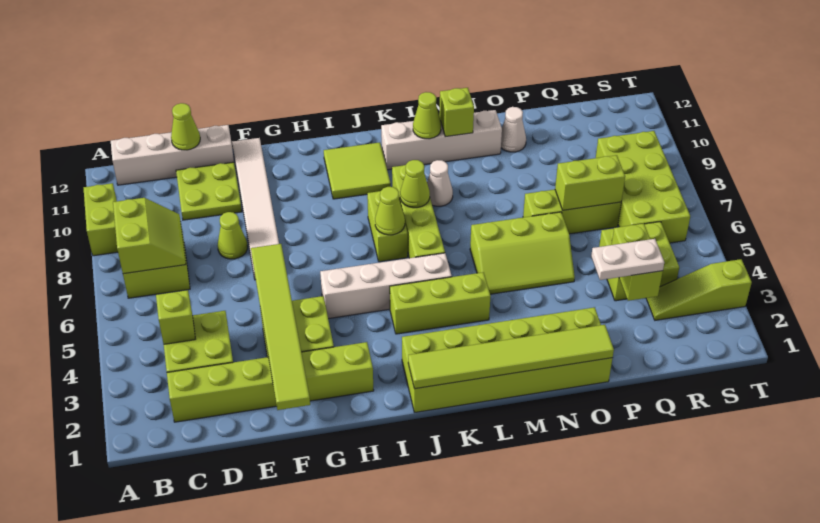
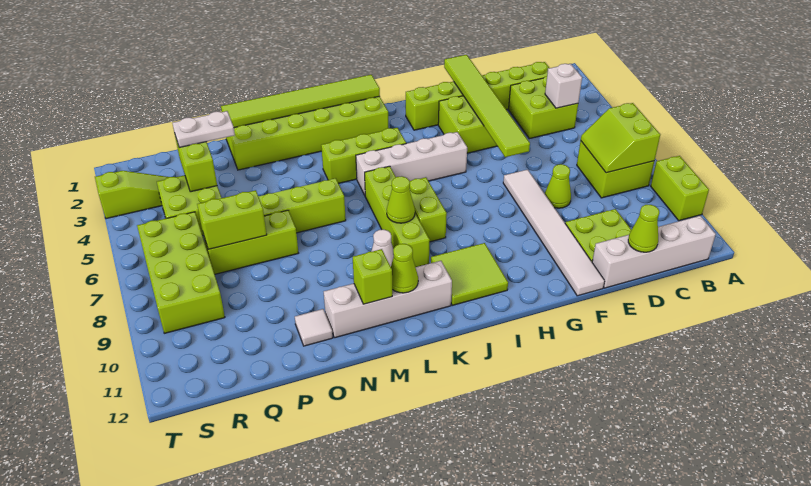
lime 1x1 brick [156,290,195,344] -> white 1x1 brick [545,64,582,108]
lime 1x1 cone [375,187,405,235] -> none
white 1x1 cone [501,107,526,152] -> white 1x1 tile [295,309,333,346]

